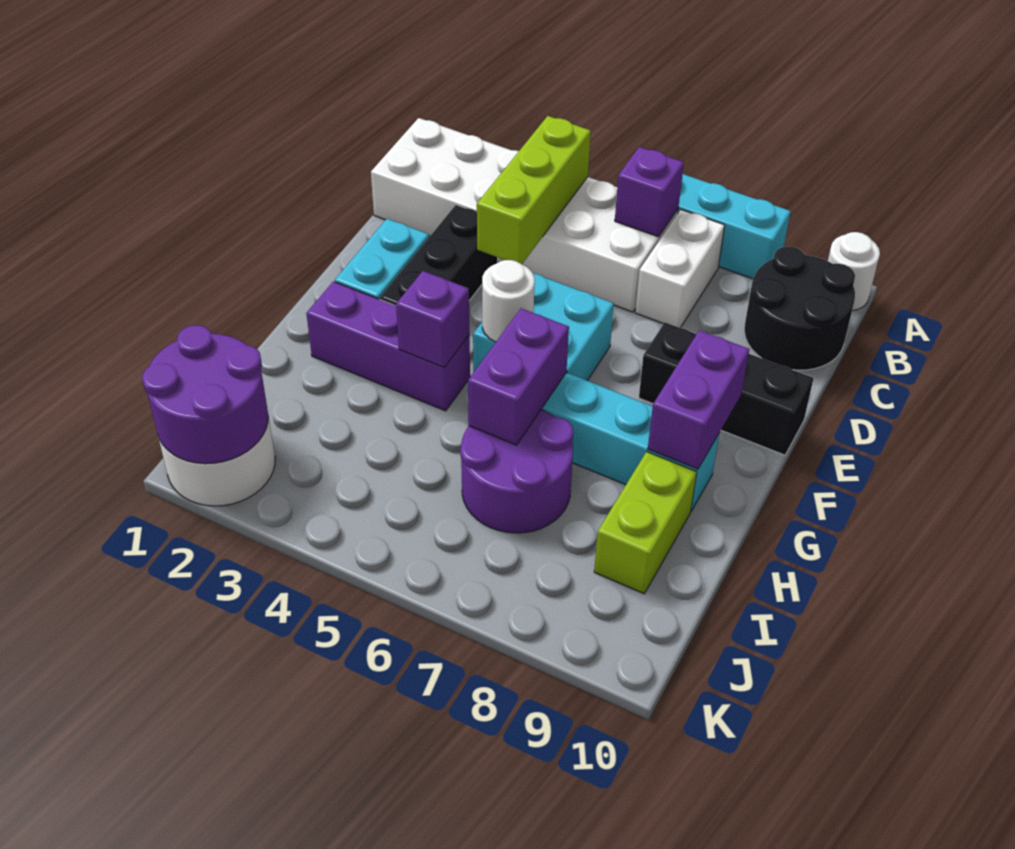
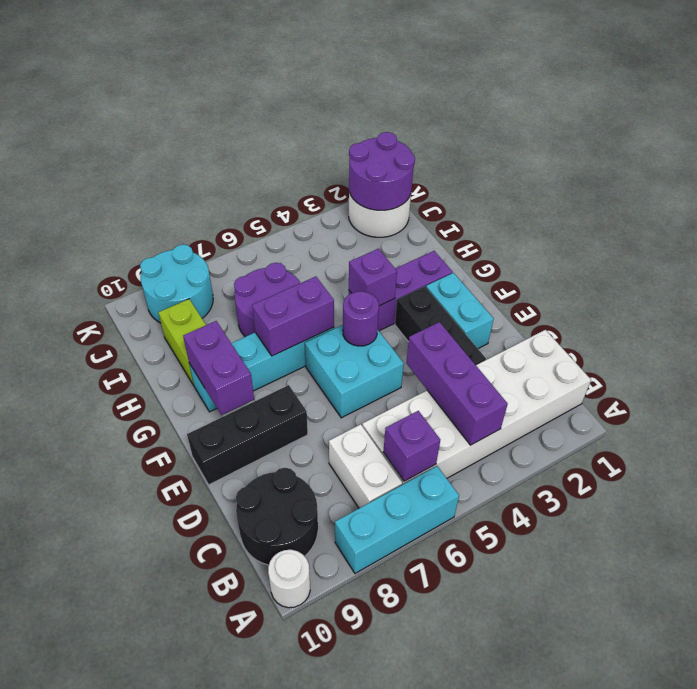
lime 1x3 brick [477,116,591,264] -> purple 1x3 brick [406,322,508,445]
white 1x1 round brick [482,260,535,342] -> purple 1x1 round brick [343,291,379,346]
purple 1x2 brick [468,308,569,445] -> purple 1x2 brick turned to [252,277,334,356]
none -> cyan 2x2 round brick [140,245,213,323]

